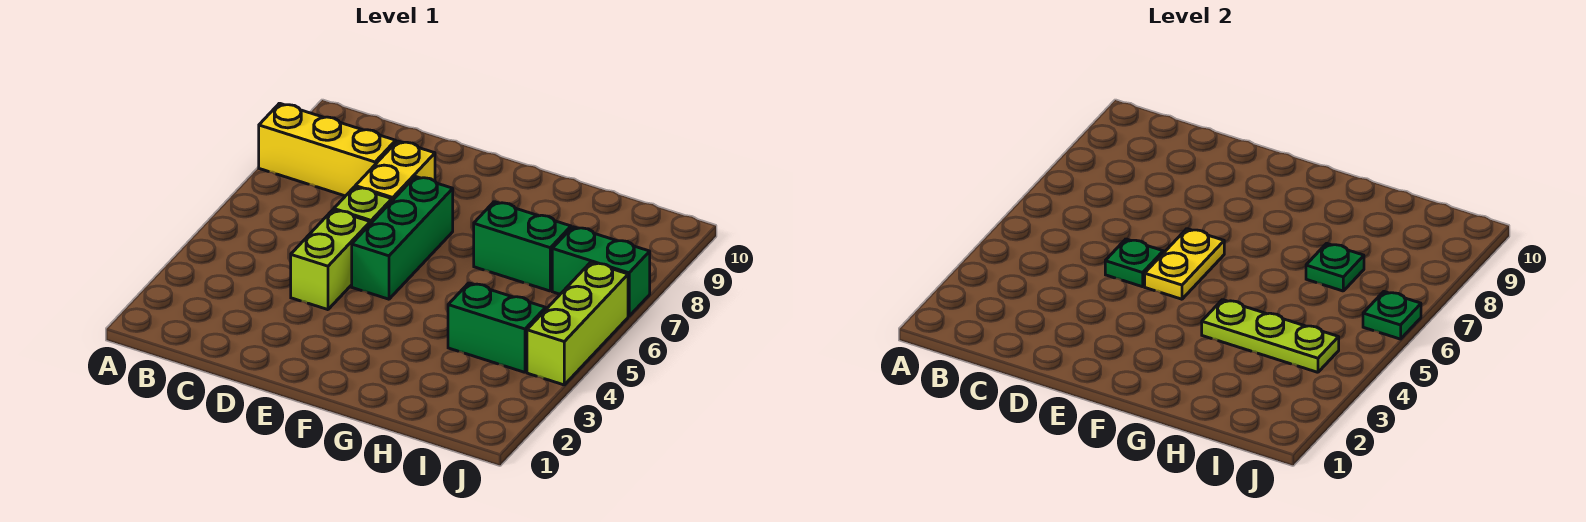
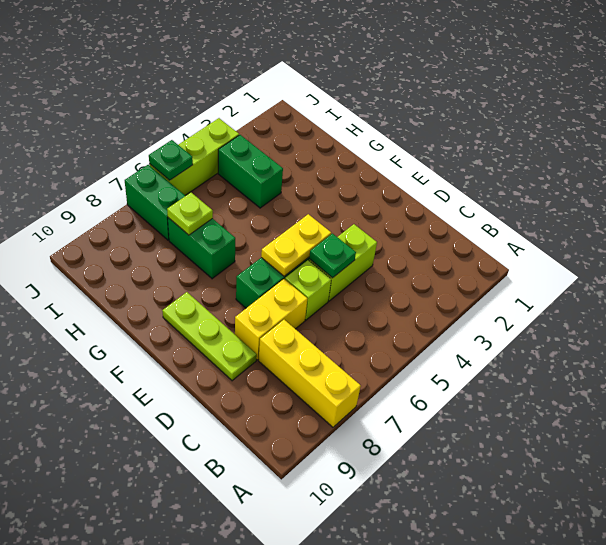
lime 1x3 plate [1202,300,1339,372] -> lime 1x3 plate moved to [162,292,257,381]
green 1x1 plate [1306,243,1364,291] -> lime 1x1 plate [167,193,213,235]

